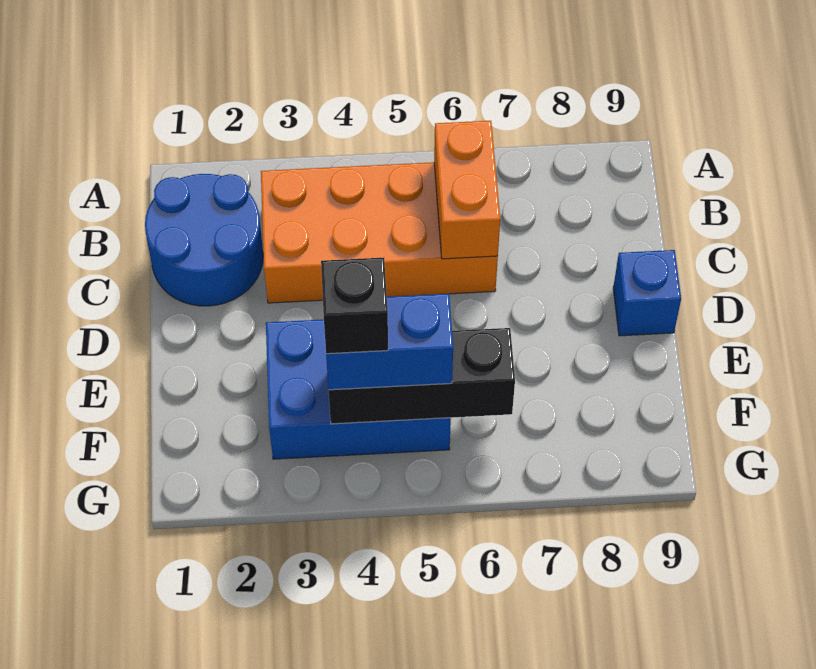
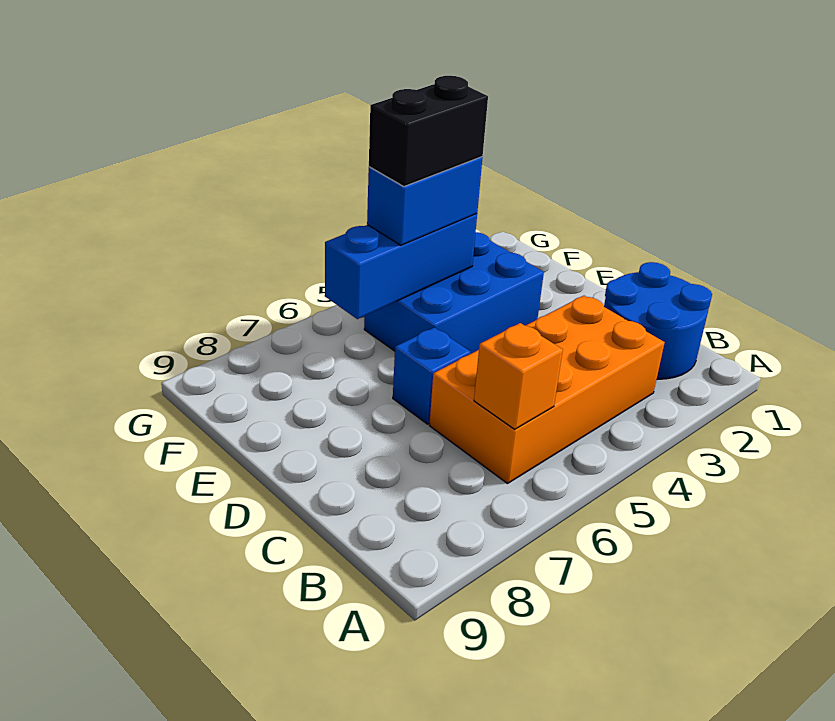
orange 1x2 brick [434,121,500,259] -> orange 1x1 brick [474,323,563,429]
blue 1x1 brick [613,250,681,336] -> blue 1x1 brick moved to [393,327,471,424]
black 1x3 brick [329,328,515,424] -> blue 1x3 brick [325,214,477,319]
black 1x1 brick [321,258,388,354] -> black 1x2 brick [369,76,488,186]

